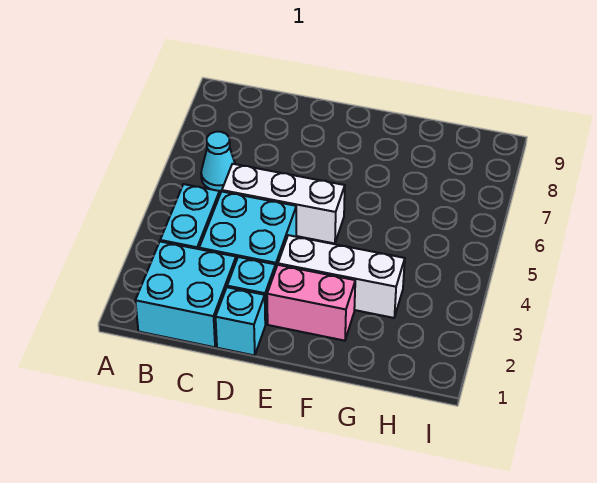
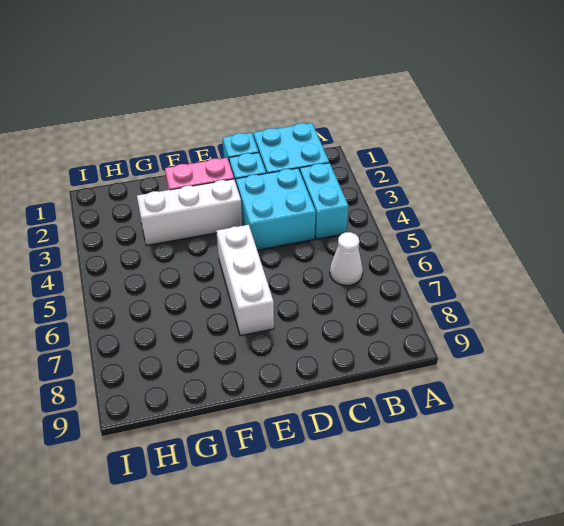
cyan 1x1 cone [201,132,235,191] -> white 1x1 cone [330,232,363,286]
white 1x3 brick [222,164,345,244] -> white 1x3 brick turned to [216,225,274,336]

